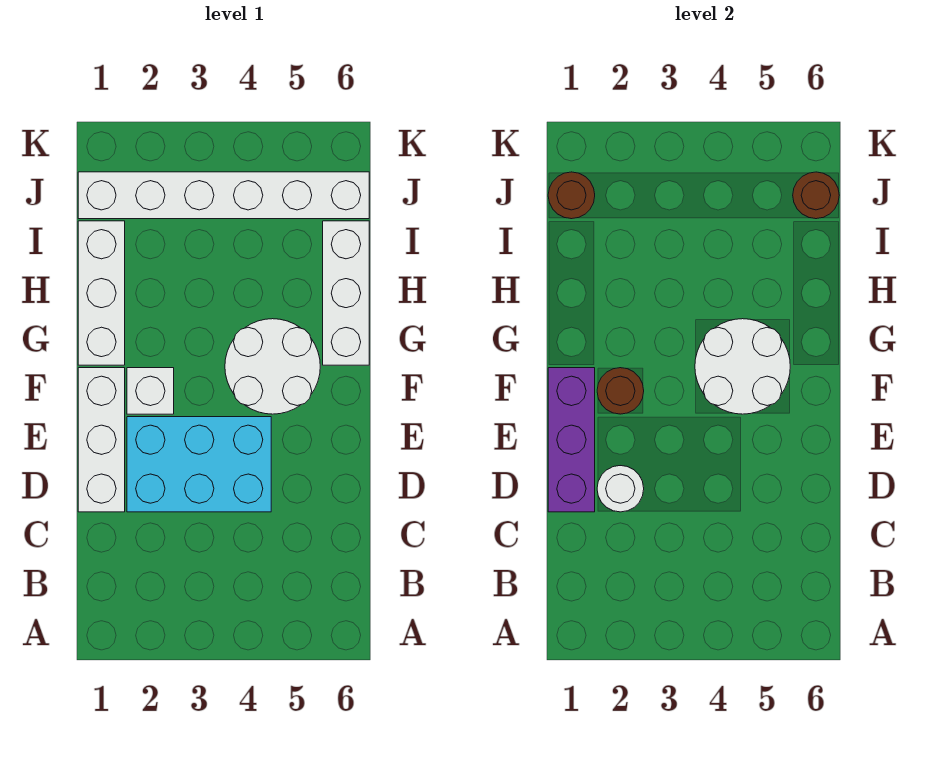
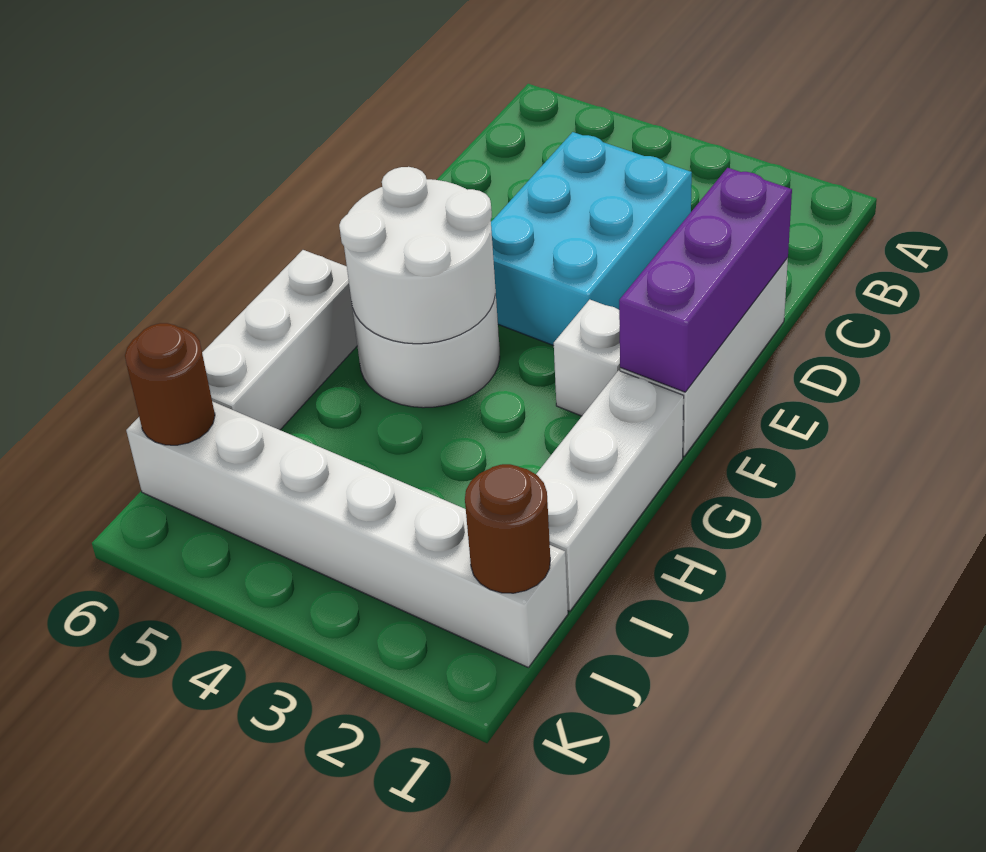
cyan 2x3 brick [127,417,271,512] -> cyan 2x3 brick turned to [491,132,692,346]
white 1x1 round brick [597,466,644,512] -> none
brown 1x1 round brick [597,368,644,414] -> none

